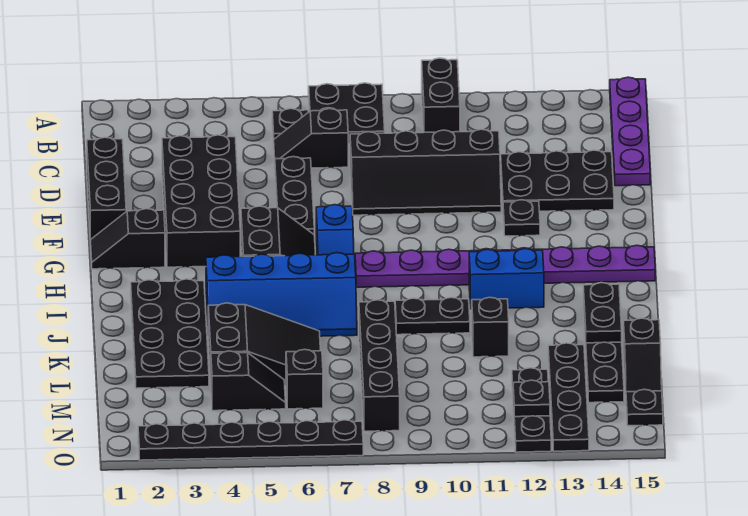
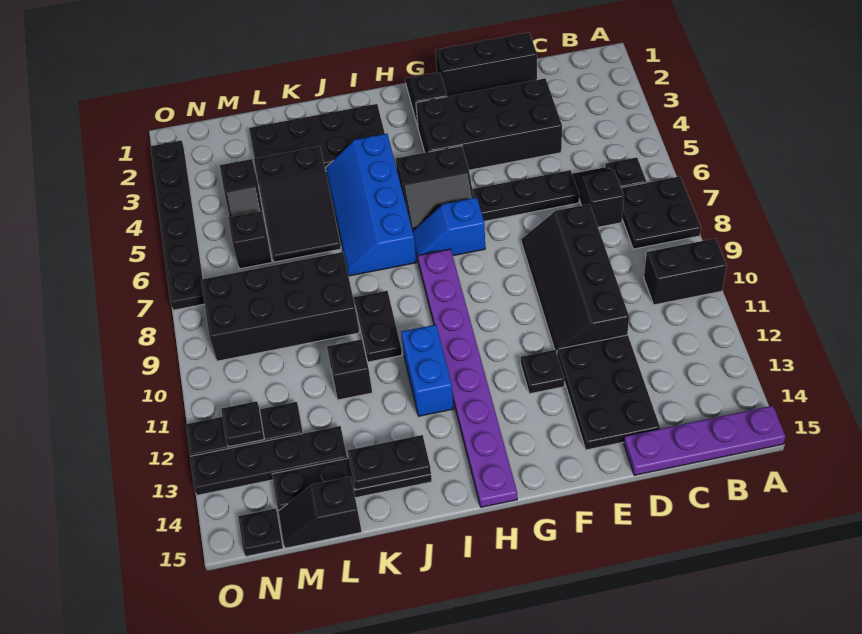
black 1x4 brick [359,300,400,431] -> black 2x4 brick [201,252,359,361]

